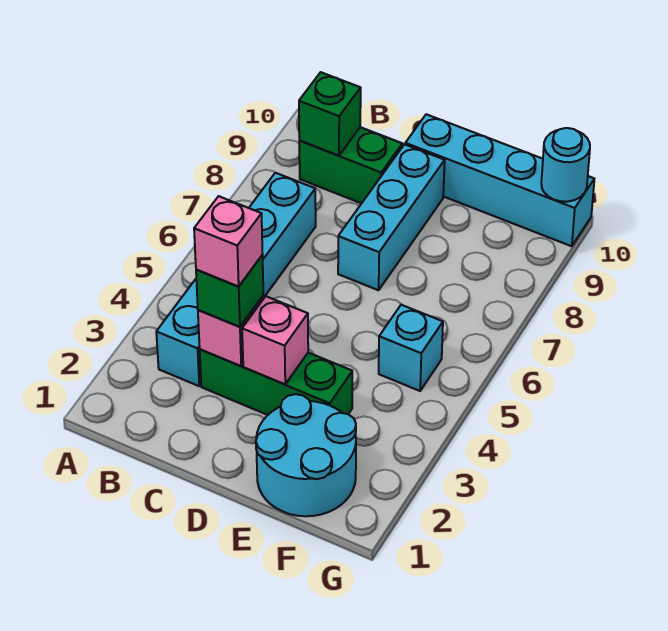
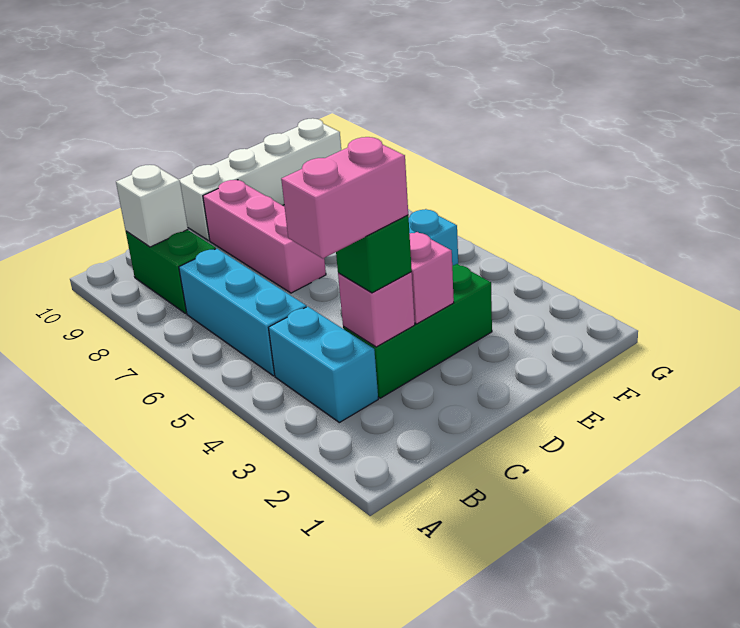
green 1x2 brick [299,127,402,203] -> green 1x2 brick turned to [126,230,216,313]
green 1x1 brick [299,72,361,156] -> white 1x1 brick [116,165,188,247]
pink 1x1 brick [194,196,262,286] -> pink 1x2 brick [281,137,408,258]
cyan 1x3 brick [338,144,445,290] -> pink 1x3 brick [203,180,326,293]
cyan 1x4 brick [405,114,594,246] -> white 1x4 brick [179,118,341,241]
cyan 2x2 round brick [256,394,356,516] -> none
cyan 1x1 round brick [541,128,590,202] -> none

